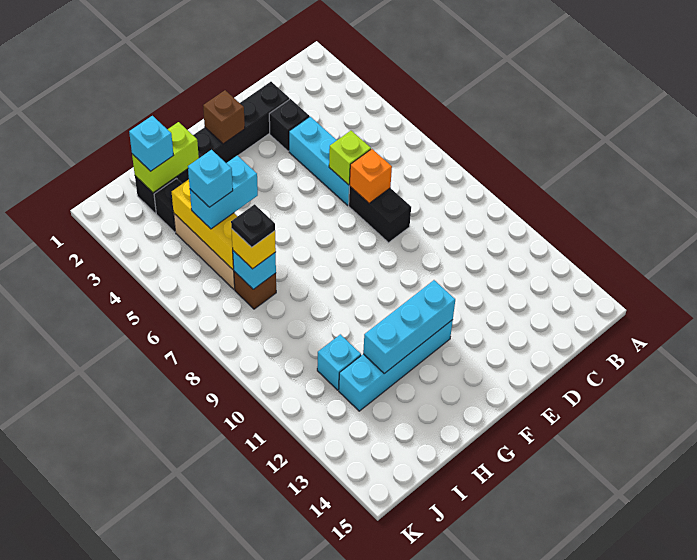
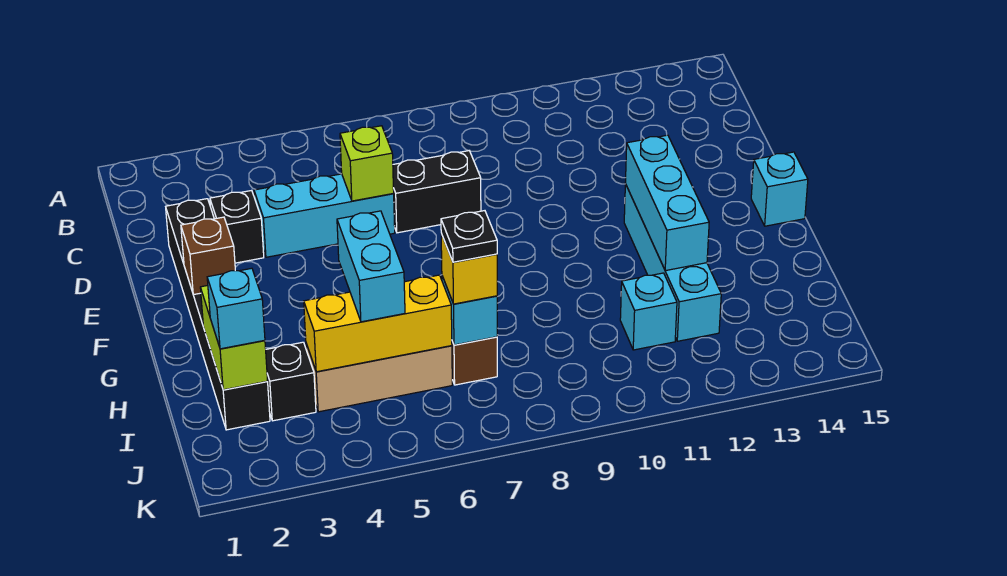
orange 1x1 brick [350,149,392,203] -> none
cyan 1x1 brick [188,150,233,207] -> cyan 1x1 brick moved to [751,152,808,226]

